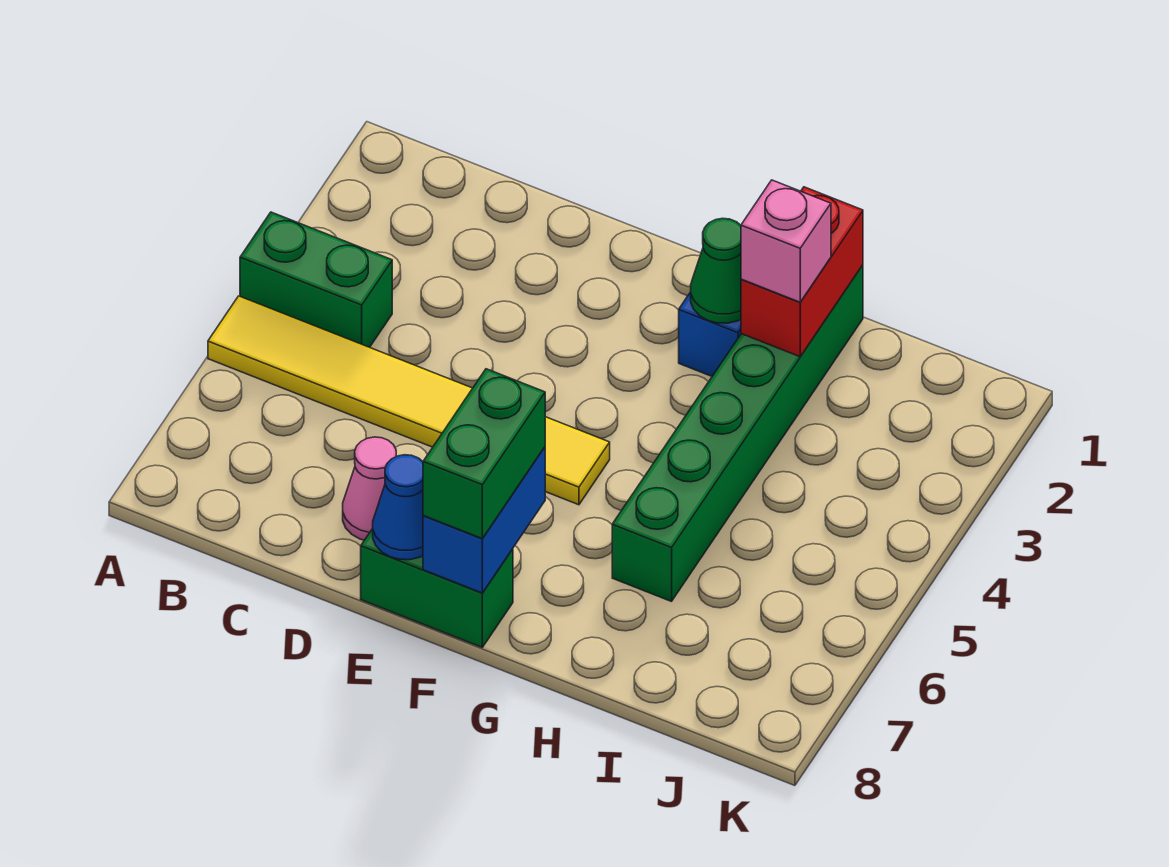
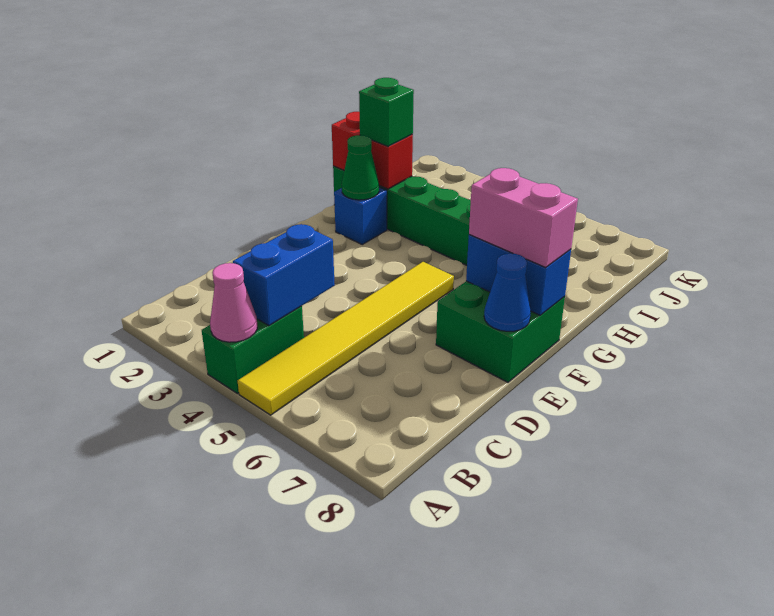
none -> blue 1x2 brick [233,224,335,326]
pink 1x1 cone [343,437,396,540] -> pink 1x1 cone moved to [210,263,257,342]
green 1x2 brick [361,529,513,647] -> green 2x2 brick [436,281,565,382]
green 1x2 brick [423,369,545,539] -> pink 1x2 brick [469,168,578,267]
pink 1x1 brick [741,180,831,302] -> green 1x1 brick [359,78,414,147]

